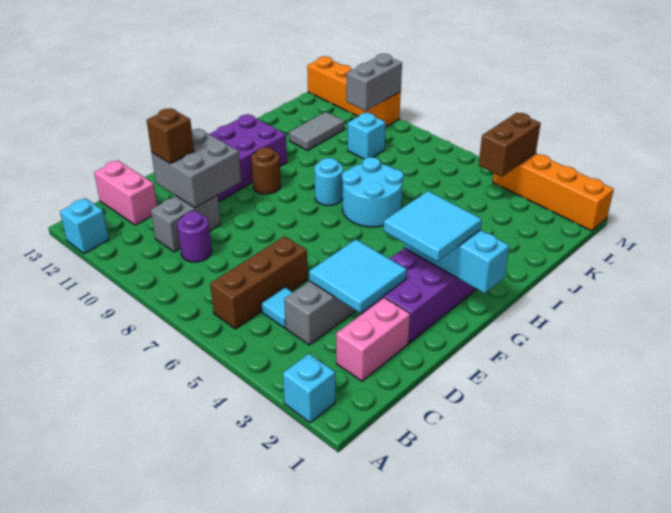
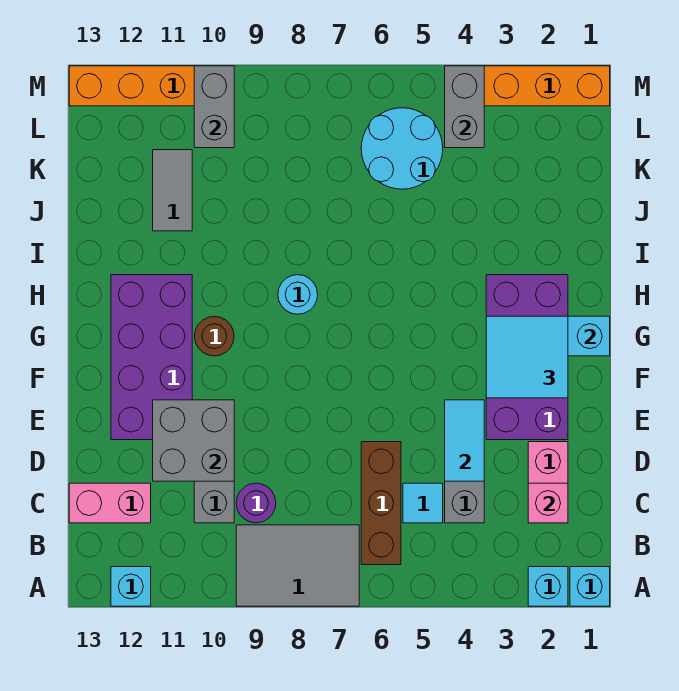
none -> grey 2x3 tile [236,525,359,606]
none -> pink 1x1 brick [528,483,568,523]
cyan 2x2 tile [309,240,407,313] -> cyan 1x2 tile [445,400,484,481]
brown 1x1 brick [147,108,194,163] -> none
cyan 2x2 round brick [342,157,404,227] -> cyan 2x2 round brick moved to [361,108,443,189]
cyan 1x1 brick [348,113,386,159] -> cyan 1x1 brick moved to [570,567,610,606]
brown 1x2 brick [479,113,541,177] -> grey 1x2 brick [445,66,484,148]

